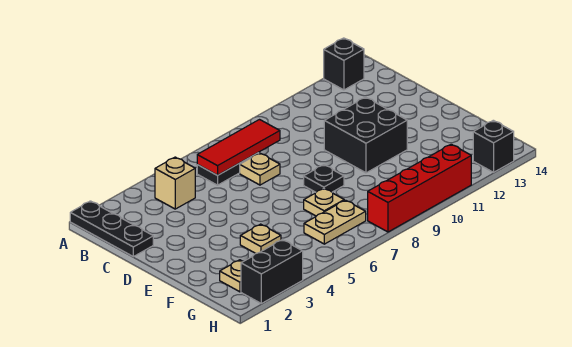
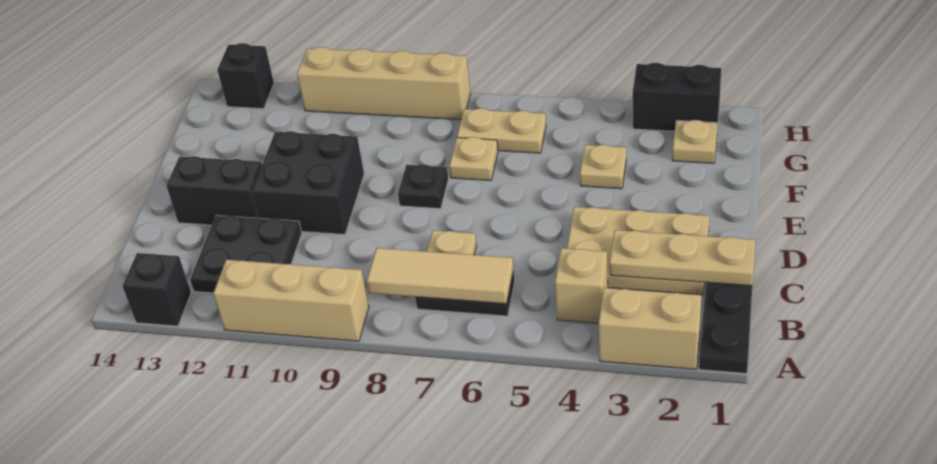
none -> tan 1x2 brick [599,288,701,369]
none -> tan 1x3 brick [213,260,369,341]
red 1x3 tile [197,120,280,175] -> tan 1x3 tile [367,248,513,304]
none -> black 2x2 plate [190,215,302,293]
none -> tan 1x3 plate [610,230,755,286]
none -> tan 2x3 plate [567,207,709,295]
none -> black 1x2 brick [167,156,262,225]
red 1x4 brick [368,144,471,232] -> tan 1x4 brick [297,47,471,120]

